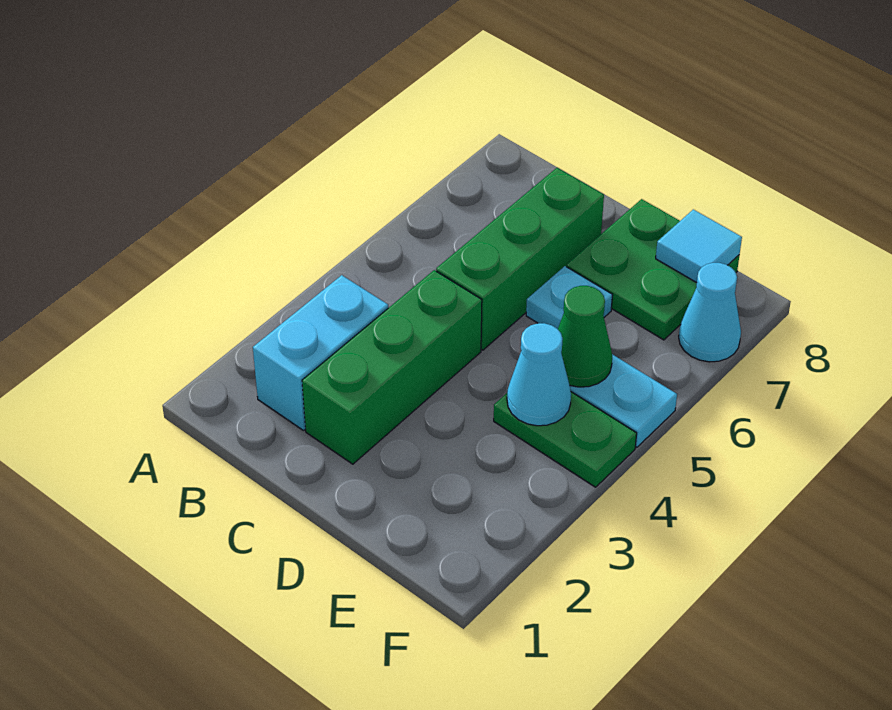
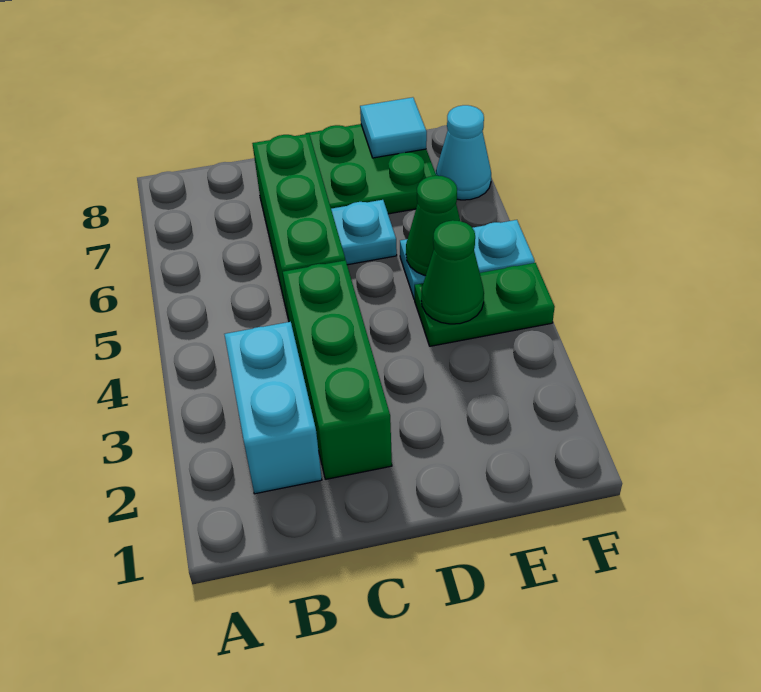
cyan 1x1 cone [507,323,571,426] -> green 1x1 cone [421,220,484,324]

